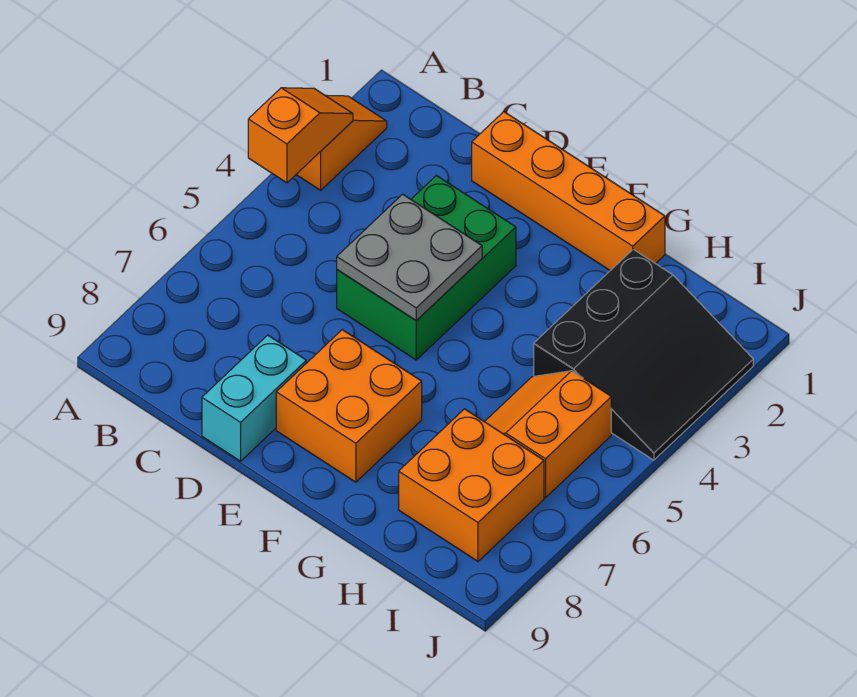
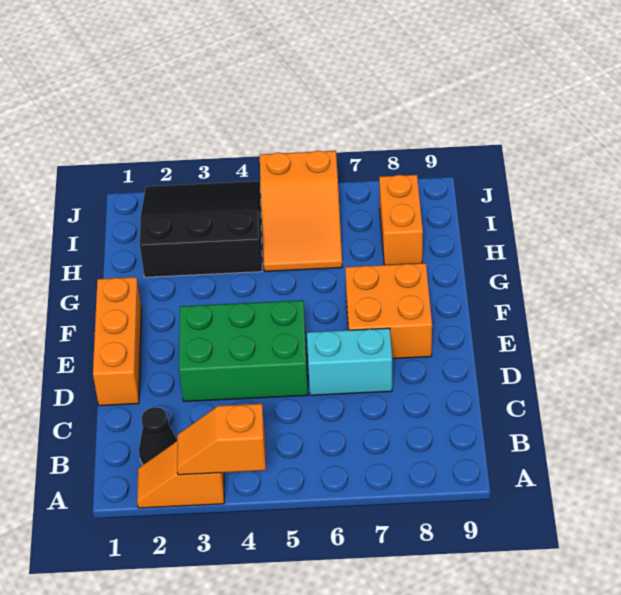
none -> black 1x1 cone [139,407,177,464]
orange 1x4 brick [472,112,665,271] -> orange 1x3 brick [93,277,142,406]
grey 2x2 plate [337,194,482,321] -> none
cyan 1x2 brick [202,335,306,461] -> cyan 1x2 brick moved to [307,328,392,395]
orange 2x2 slope [485,371,611,498] -> orange 2x3 slope [260,151,342,271]
orange 2x2 brick [399,409,544,561] -> orange 1x2 brick [379,175,423,265]

